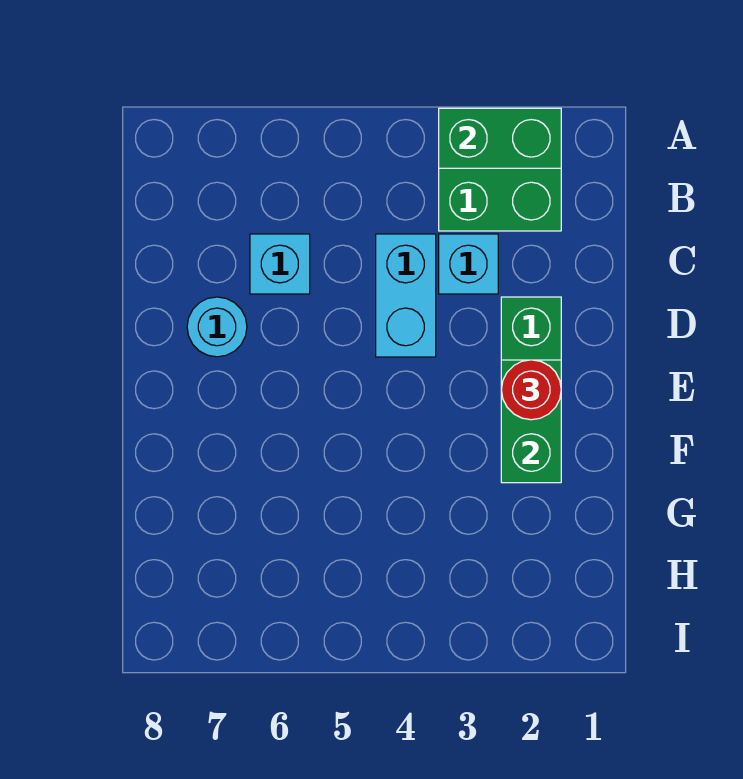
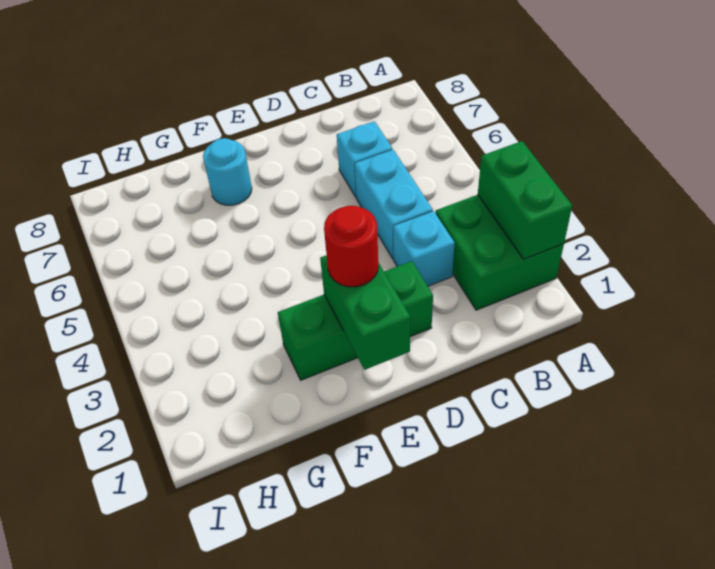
cyan 1x2 brick [376,234,436,357] -> cyan 1x2 brick turned to [355,150,433,259]
cyan 1x1 round brick [187,297,247,357] -> cyan 1x1 round brick moved to [203,138,252,205]
green 1x2 brick [501,360,561,483] -> green 1x2 brick turned to [320,255,410,370]

